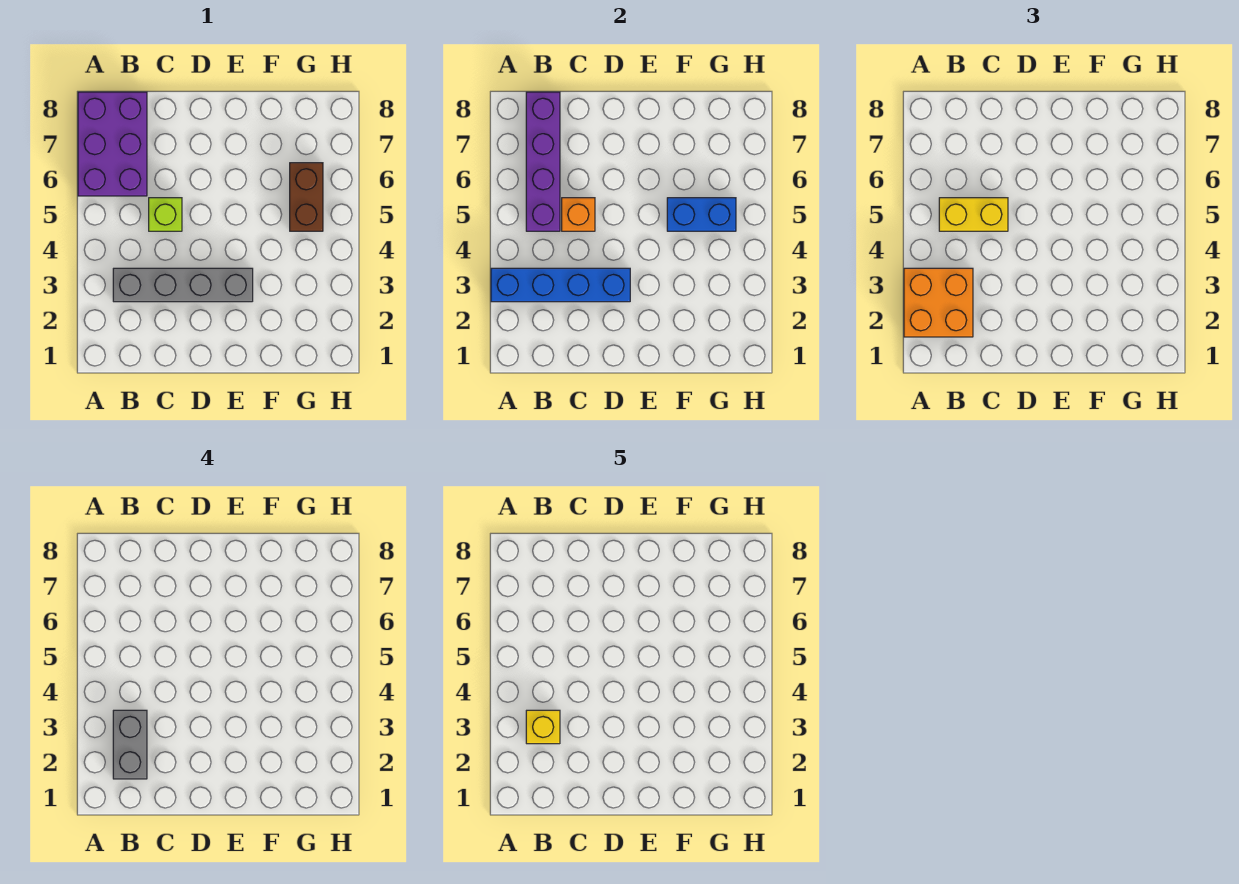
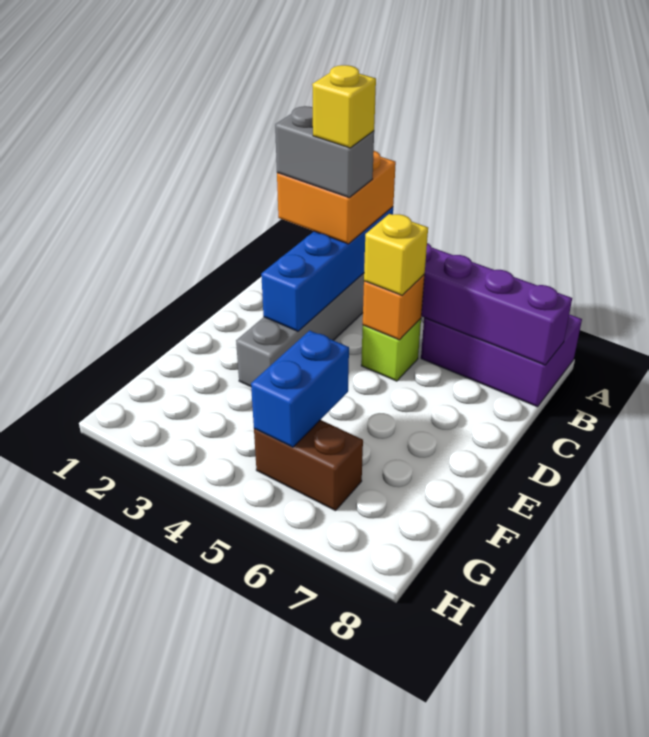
yellow 1x2 brick [939,198,1008,231] -> yellow 1x1 brick [364,214,428,295]

